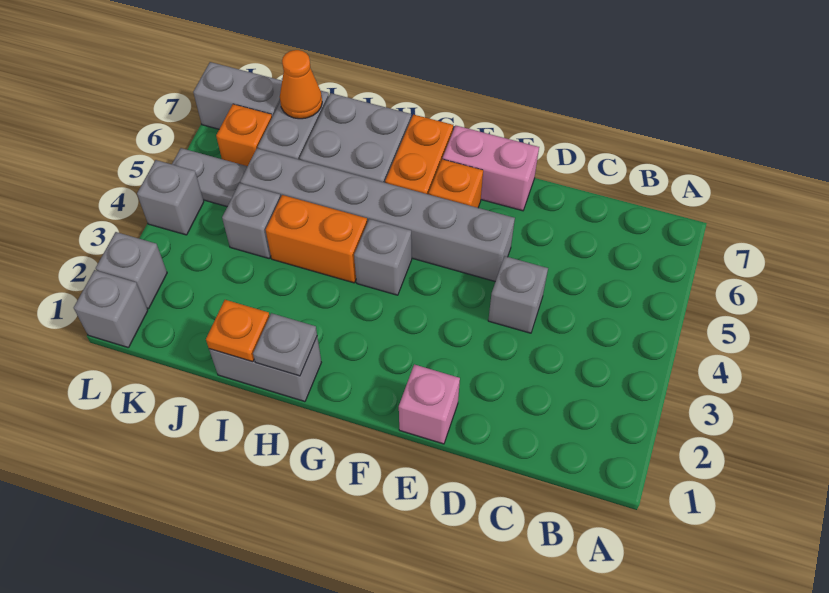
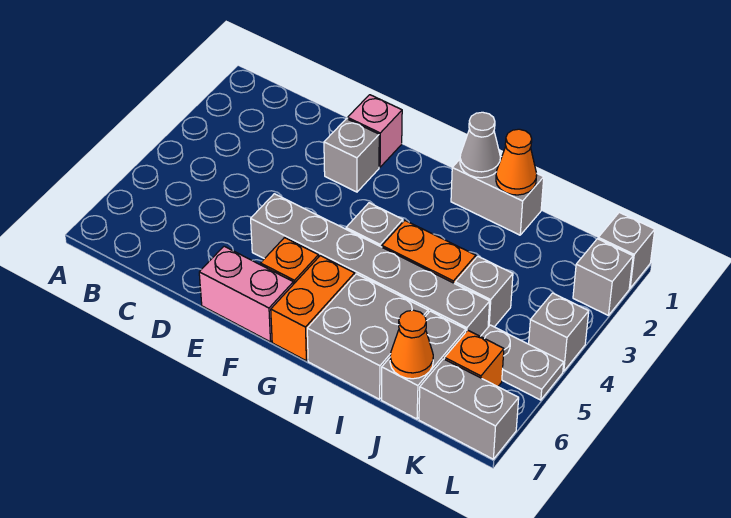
grey 1x1 brick [488,256,548,333] -> grey 1x1 brick moved to [324,119,379,192]
grey 1x1 plate [253,313,317,376] -> grey 1x1 cone [460,112,500,178]
orange 1x1 plate [206,300,270,362] -> orange 1x1 cone [496,129,537,195]

